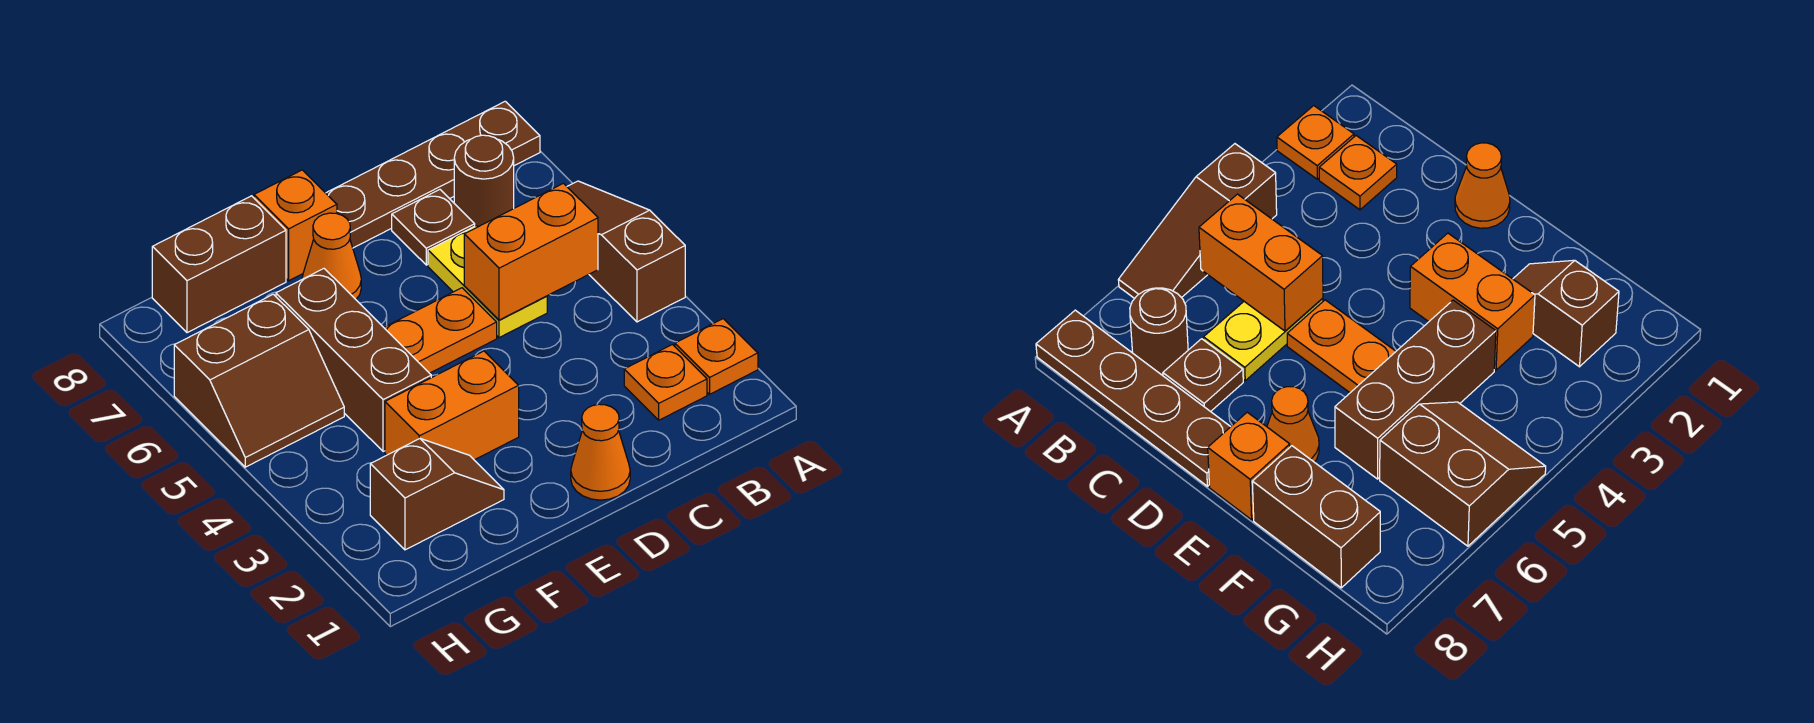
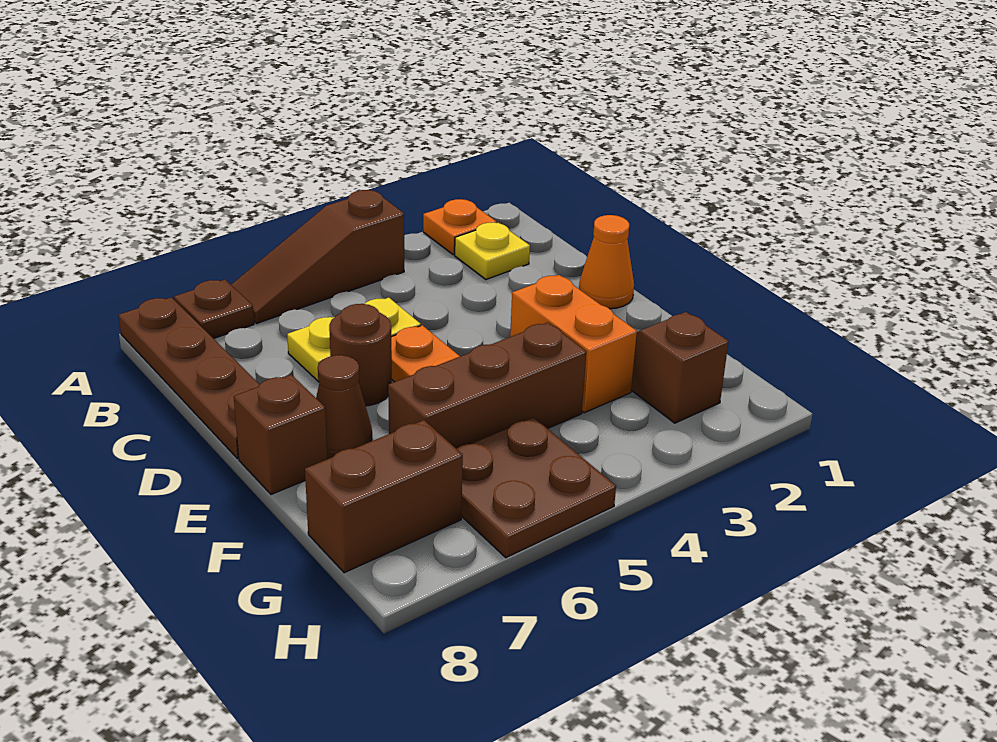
orange 1x1 plate [624,345,707,420] -> yellow 1x1 plate [455,222,530,279]
orange 1x2 brick [464,183,598,320] -> none
brown 1x1 round brick [454,135,514,227] -> brown 1x1 round brick moved to [329,304,392,406]
brown 1x1 plate [392,190,475,265] -> brown 1x1 plate moved to [174,280,254,339]
orange 1x1 cone [302,213,361,299] -> brown 1x1 cone [316,355,373,459]
orange 1x1 brick [254,170,337,281] -> brown 1x1 brick [234,375,327,494]
brown 1x2 brick [152,196,286,333] -> brown 1x2 brick turned to [305,420,463,573]
brown 2x2 slope [174,294,344,467] -> brown 2x2 plate [457,417,616,558]

